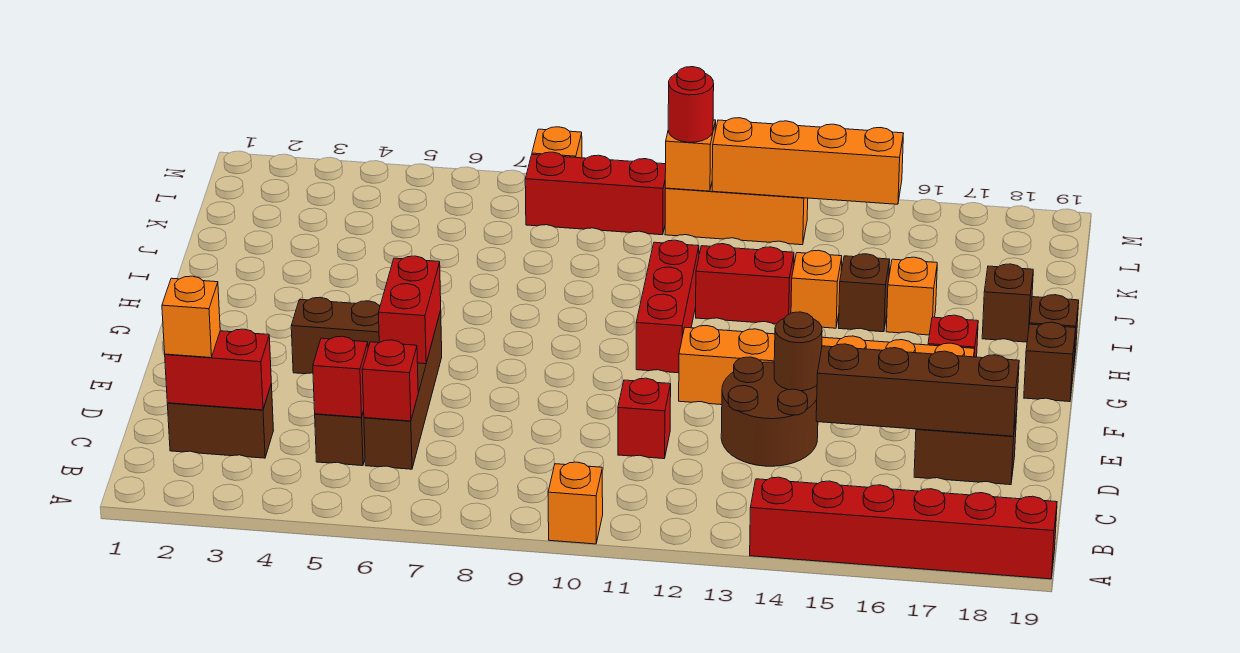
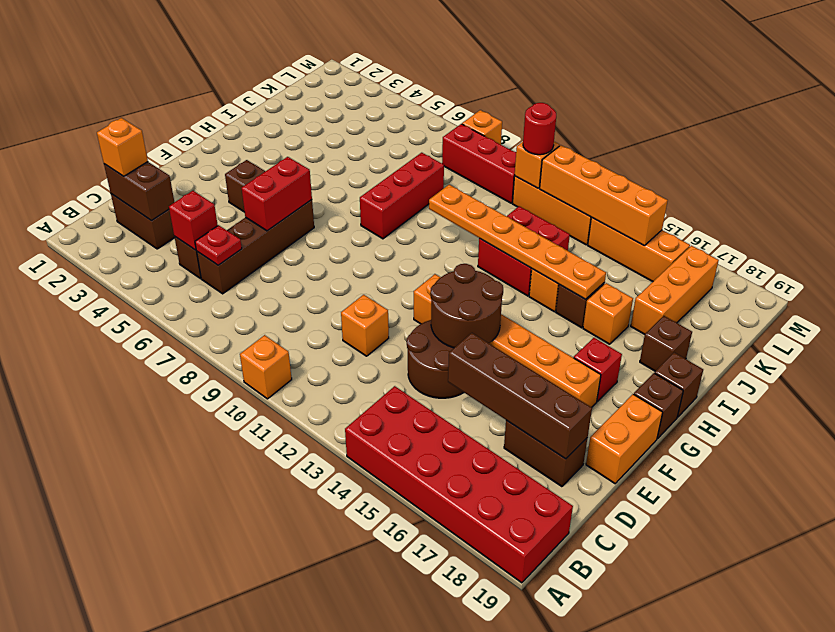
red 1x6 brick [750,477,1057,579] -> red 2x6 brick [345,386,573,583]
red 1x2 brick [165,329,271,410] -> brown 1x2 brick [104,162,174,221]
red 1x1 brick [362,340,418,421] -> red 1x1 plate [195,225,242,265]
red 1x1 brick [618,378,671,459] -> orange 1x1 brick [341,295,389,356]
brown 1x1 round brick [774,312,822,391] -> brown 2x2 round brick [430,264,503,348]
none -> orange 1x2 brick [586,394,663,484]
red 1x3 brick [636,240,699,373] -> red 1x3 brick moved to [360,153,444,239]
none -> orange 1x6 plate [429,185,606,299]
red 1x2 brick [696,244,794,324] -> red 2x2 brick [478,206,570,296]
none -> orange 1x3 brick [631,246,719,335]
none -> orange 1x3 brick [588,218,690,282]

